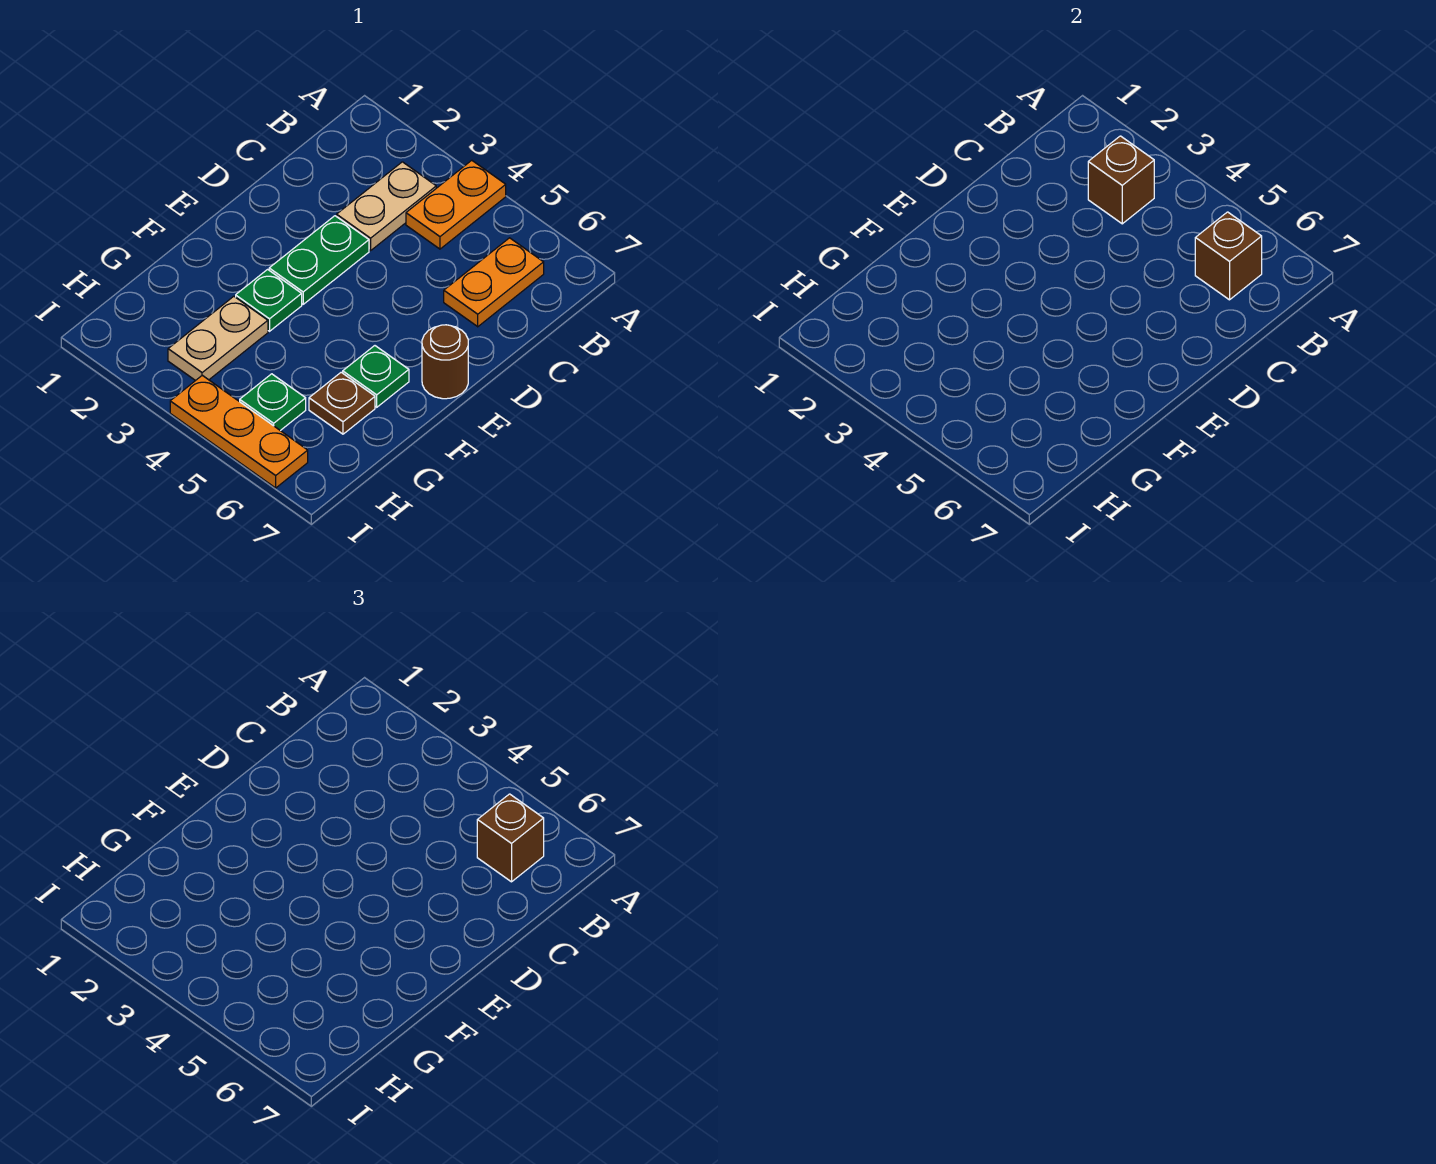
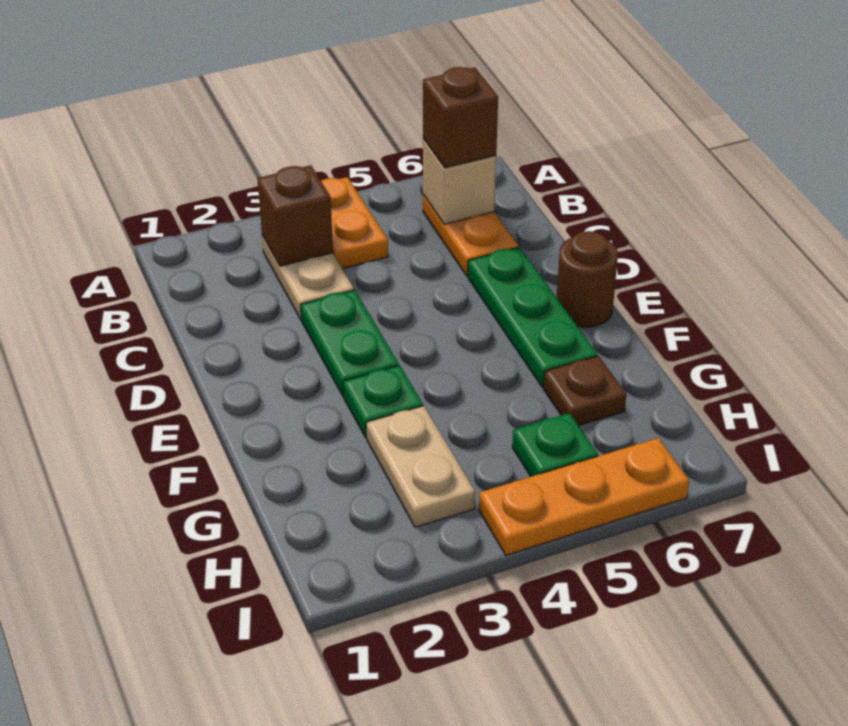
brown 1x1 brick [1195,212,1262,300] -> tan 1x1 brick [423,139,496,224]
green 1x1 plate [343,346,409,407] -> green 1x3 plate [468,247,597,387]

